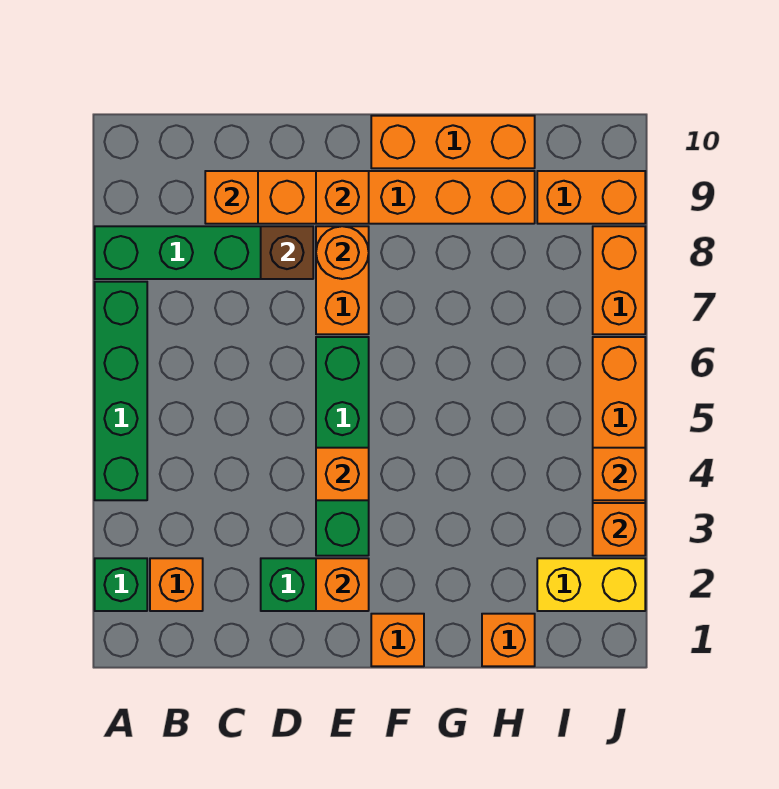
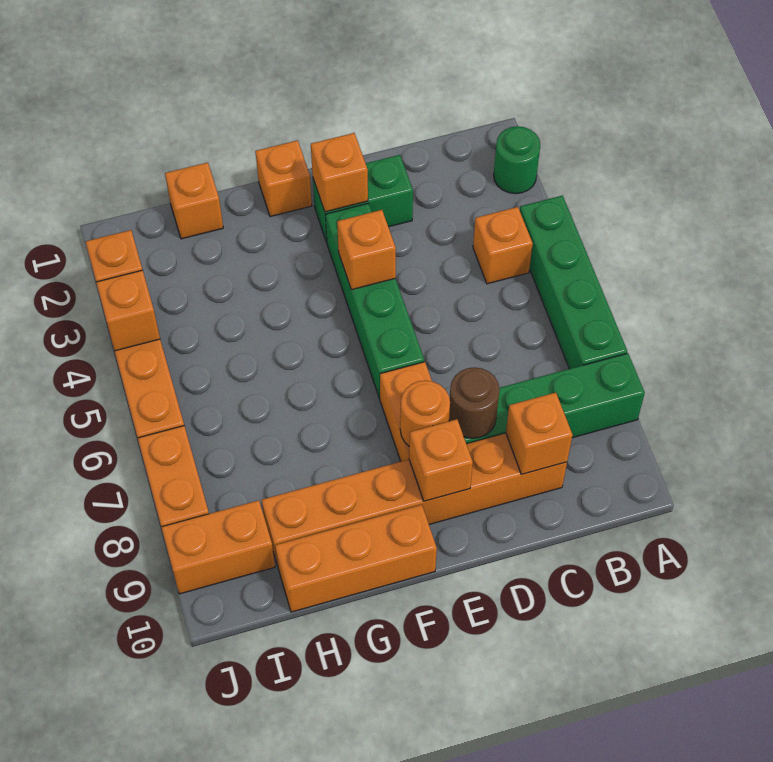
green 1x1 brick [95,558,147,611] -> green 1x1 round brick [494,126,540,194]
orange 1x1 brick [150,558,203,611] -> orange 1x1 brick moved to [473,207,533,284]
brown 1x1 brick [261,226,313,279] -> brown 1x1 round brick [449,367,500,438]
yellow 1x2 brick [537,558,645,611] -> none

